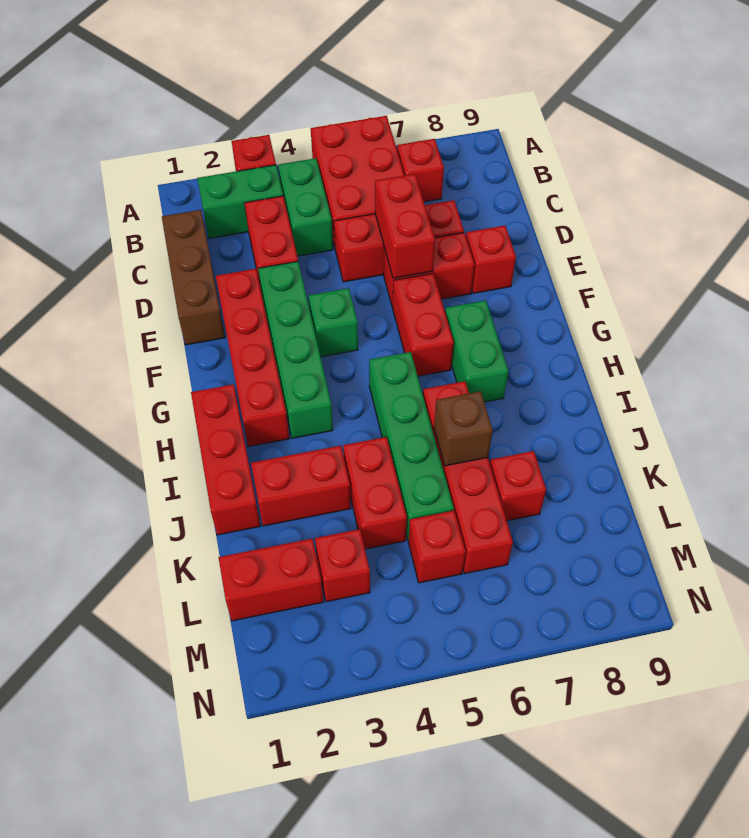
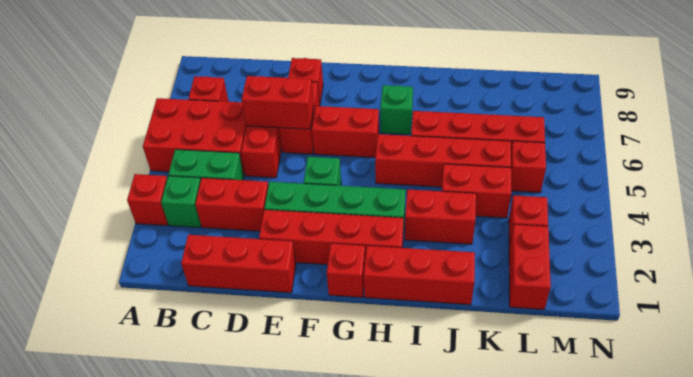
green 1x2 brick [197,165,283,238] -> green 1x1 brick [161,176,201,228]
brown 1x3 brick [162,210,225,345] -> red 1x3 brick [181,234,296,293]
green 1x2 brick [445,300,509,402] -> green 1x1 brick [380,85,413,135]
green 1x4 brick [369,352,454,540] -> red 1x4 brick [375,134,511,187]
red 1x2 brick [251,446,351,526] -> red 1x2 brick turned to [405,189,476,244]
brown 1x1 brick [434,391,493,466] -> none
red 1x1 brick [490,451,546,521] -> red 1x1 brick moved to [327,243,365,297]

